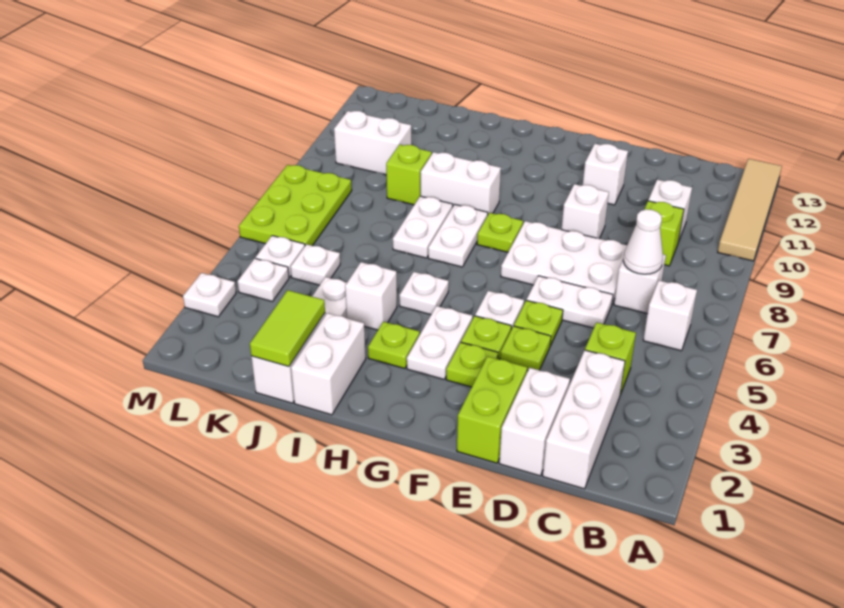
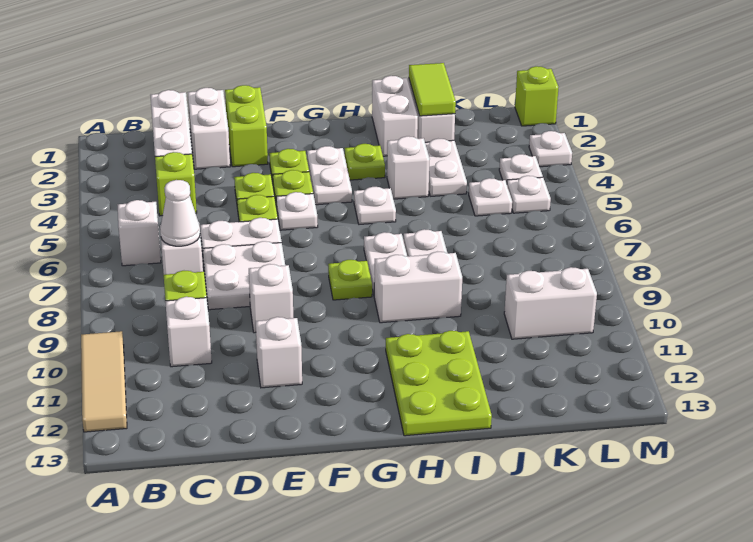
tan 1x4 tile [718,159,782,261] -> tan 1x3 tile [81,331,127,432]
white 2x3 plate [501,221,627,303] -> white 2x2 plate [203,241,285,310]
lime 1x1 brick [386,144,432,205] -> lime 1x1 brick moved to [515,66,558,126]
lime 2x3 plate [239,165,352,246] -> lime 2x3 plate moved to [386,331,492,436]

